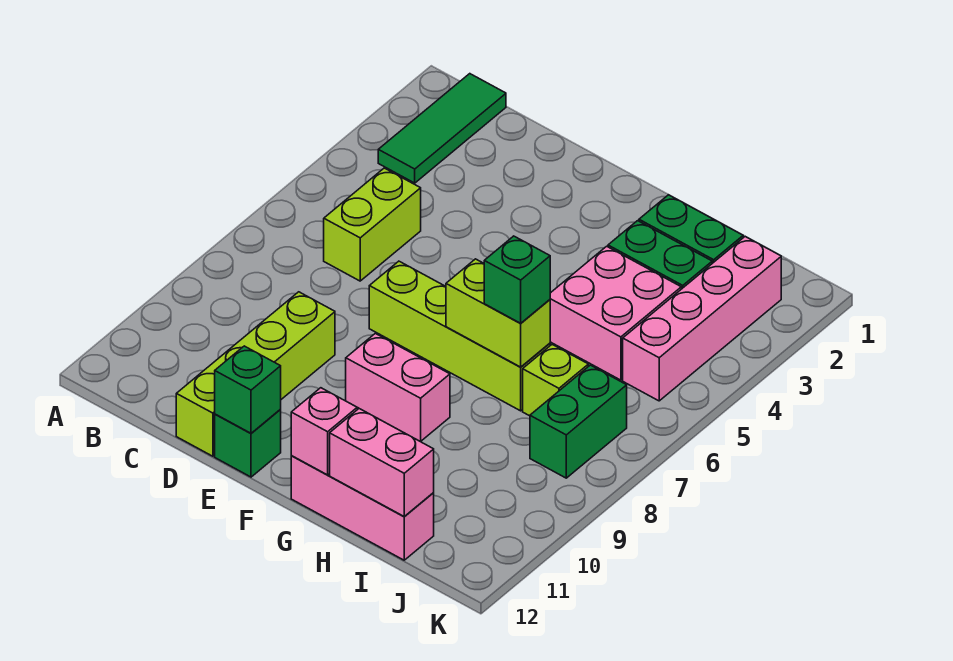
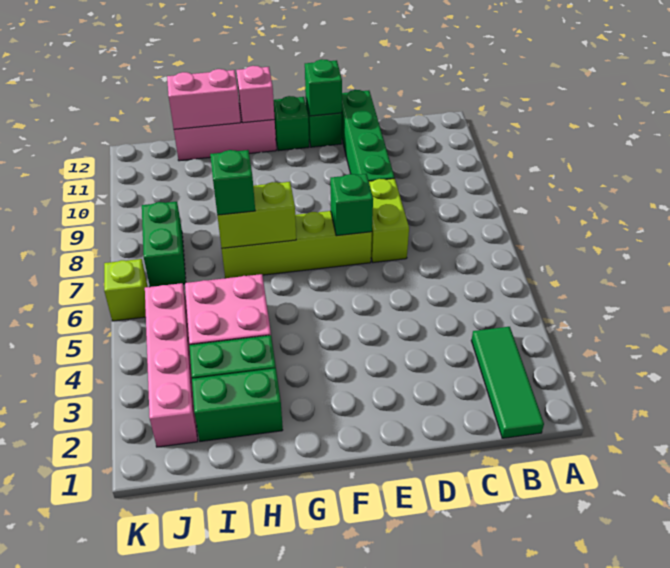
lime 1x2 brick [324,168,421,281] -> lime 1x2 brick moved to [369,178,409,262]
lime 1x4 brick [176,292,335,456] -> green 1x4 brick [342,90,395,181]
none -> green 1x1 brick [330,174,373,236]
pink 1x2 brick [346,333,450,442] -> none
none -> green 1x1 brick [274,96,309,151]
lime 1x1 brick [523,344,588,416] -> lime 1x1 brick moved to [104,259,148,321]

